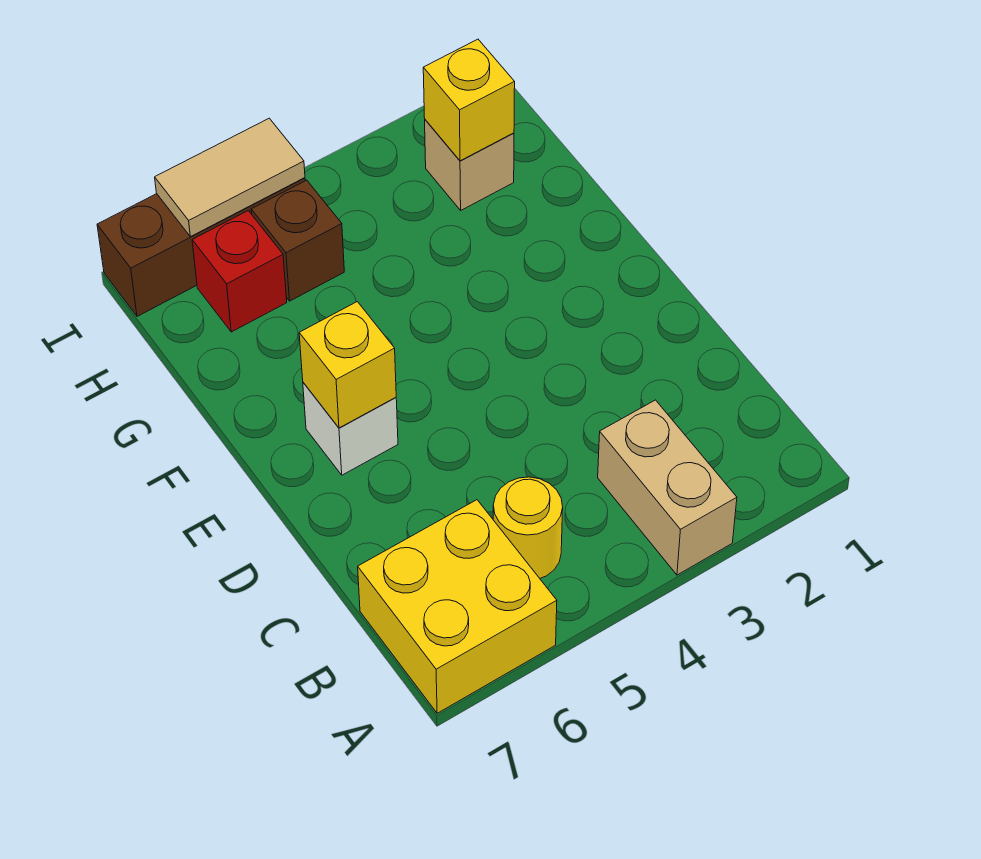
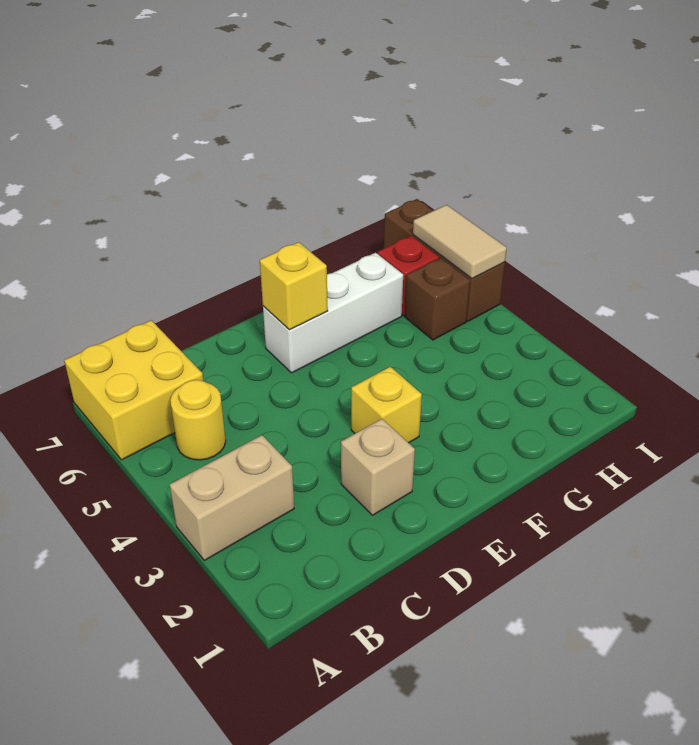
white 1x1 brick [303,383,398,475] -> white 1x3 brick [263,253,403,373]
tan 1x1 brick [425,120,514,210] -> tan 1x1 brick moved to [341,419,415,515]
yellow 1x1 brick [423,39,515,161] -> yellow 1x1 brick moved to [351,367,422,443]

